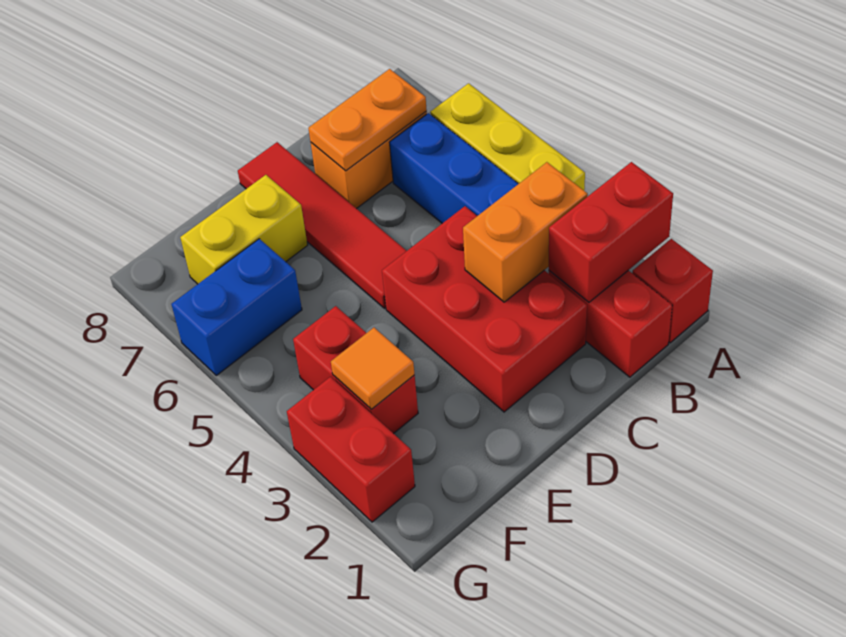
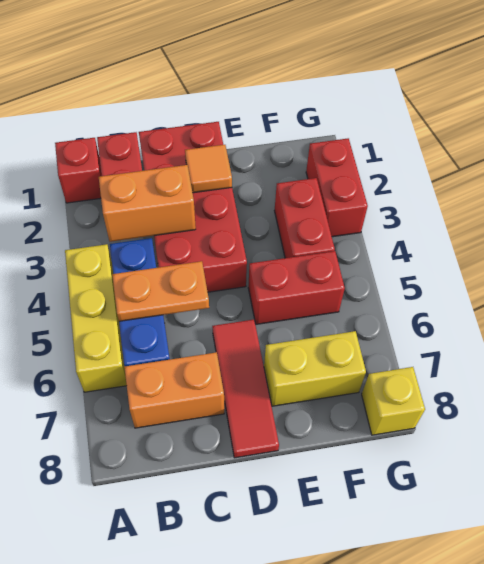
red 1x2 brick [549,162,673,302] -> red 1x2 brick moved to [248,251,345,324]
orange 1x2 plate [308,69,427,171] -> orange 1x2 plate moved to [112,261,209,321]
red 2x3 brick [382,206,587,412] -> red 2x4 brick [139,122,247,292]
red 1x4 tile [238,142,406,308] -> red 1x3 tile [212,320,279,458]
orange 1x1 tile [331,328,415,409] -> orange 1x1 tile moved to [185,145,232,193]
blue 1x2 brick [171,239,302,375] -> none
none -> yellow 1x1 brick [362,367,425,435]

